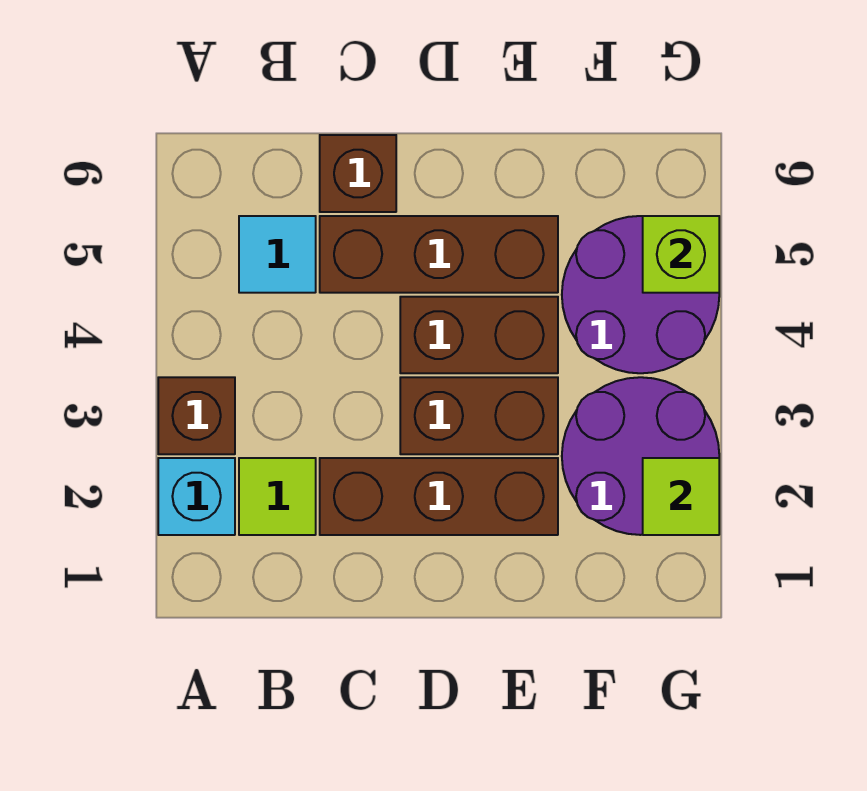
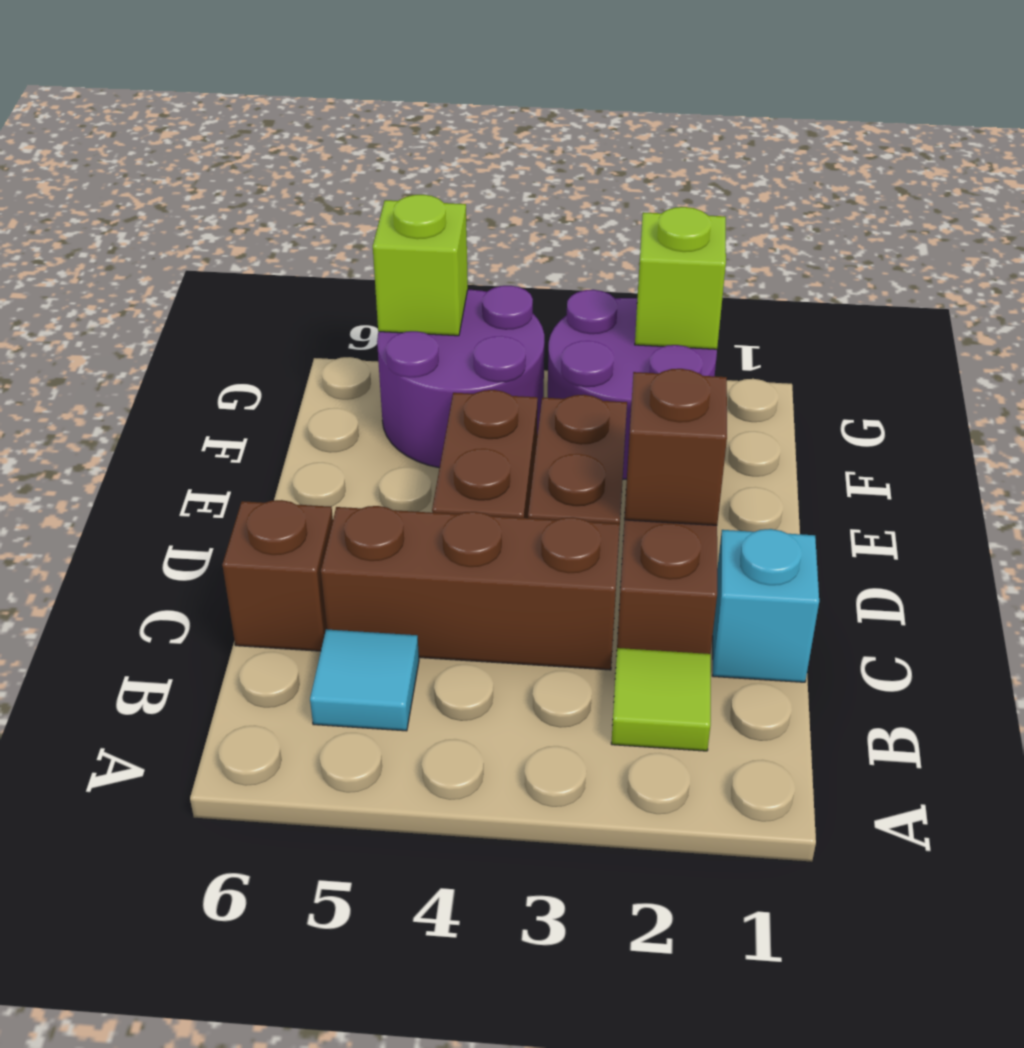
cyan 1x1 brick [158,458,235,535] -> cyan 1x1 brick moved to [712,529,819,682]
brown 1x1 brick [158,377,235,454] -> brown 1x1 brick moved to [625,369,727,525]
brown 1x3 brick [320,216,558,293] -> brown 1x3 brick turned to [321,506,620,670]
lime 1x1 tile [643,458,719,535] -> lime 1x1 brick [635,207,726,349]

